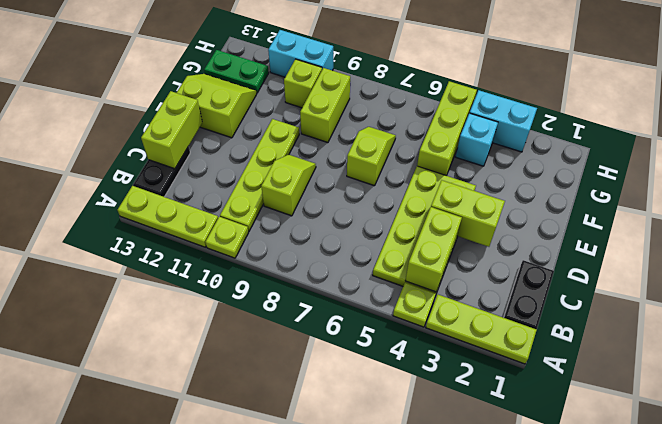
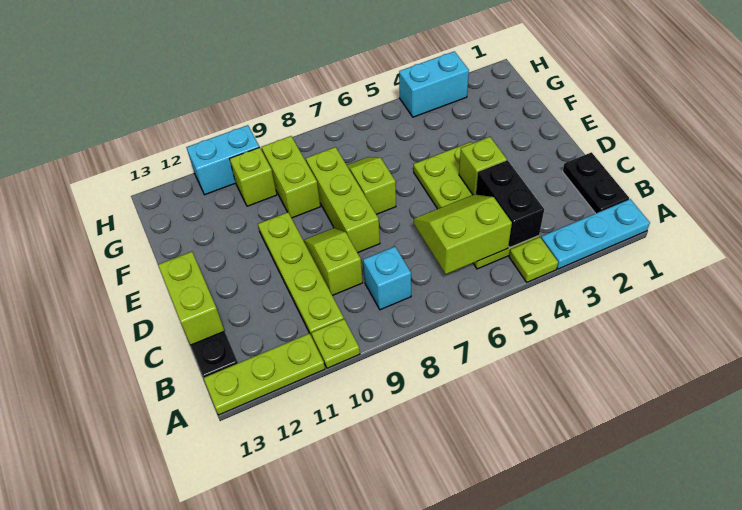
lime 1x3 plate [426,295,537,364] -> cyan 1x3 plate [541,199,650,269]
lime 1x2 brick [405,207,462,292] -> black 1x2 brick [476,160,544,247]
lime 1x2 brick [431,180,505,247] -> lime 1x1 brick [459,137,507,195]
lime 2x2 slope [177,74,257,138] -> lime 2x2 slope moved to [414,194,512,274]
lime 1x3 brick [417,81,477,176] -> lime 1x3 brick moved to [306,147,380,253]
cyan 1x1 brick [456,113,498,166] -> cyan 1x1 brick moved to [363,247,411,310]
green 1x2 plate [204,50,269,93] -> none

